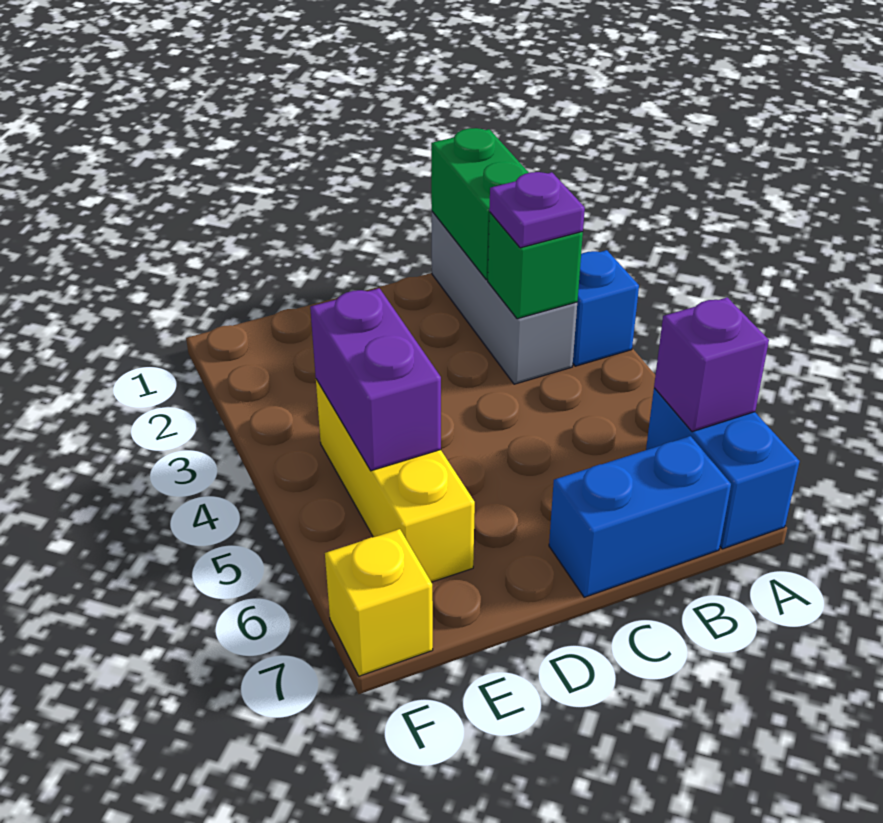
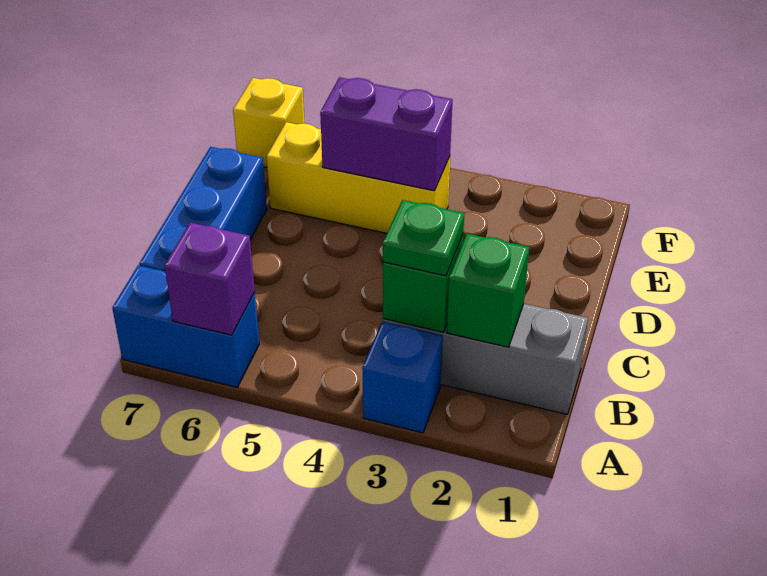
green 1x2 brick [431,128,529,280] -> green 1x1 brick [447,234,529,347]
purple 1x1 plate [489,172,585,248] -> green 1x1 plate [383,200,465,276]
blue 1x2 brick [549,436,731,597] -> blue 1x3 brick [139,147,267,272]

